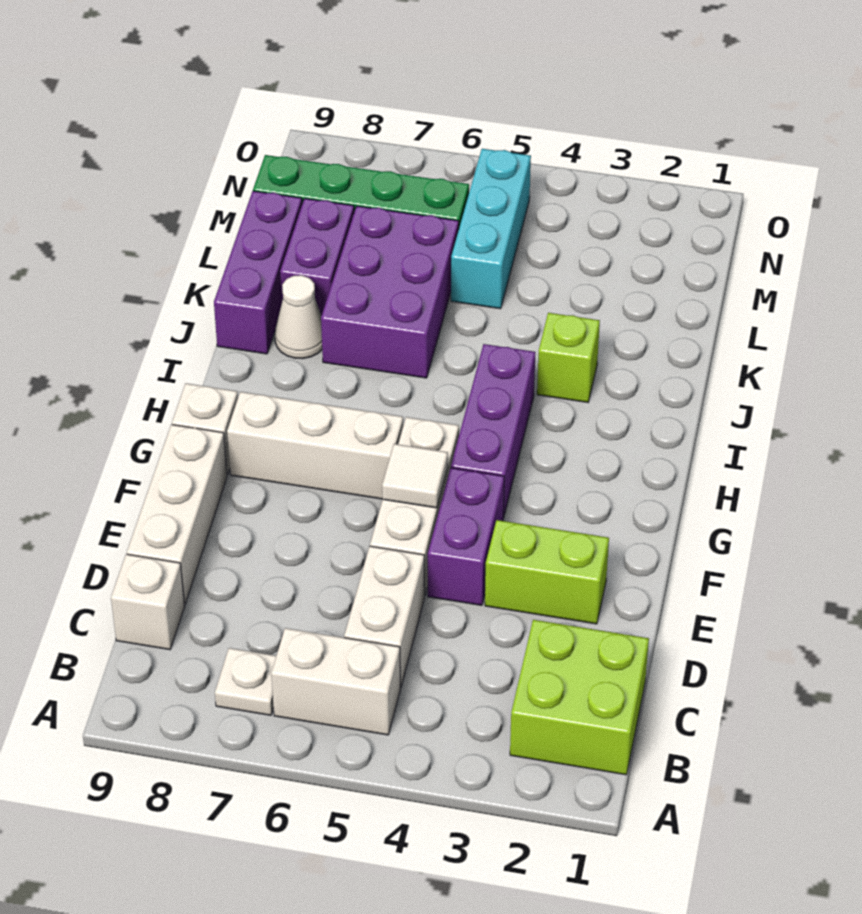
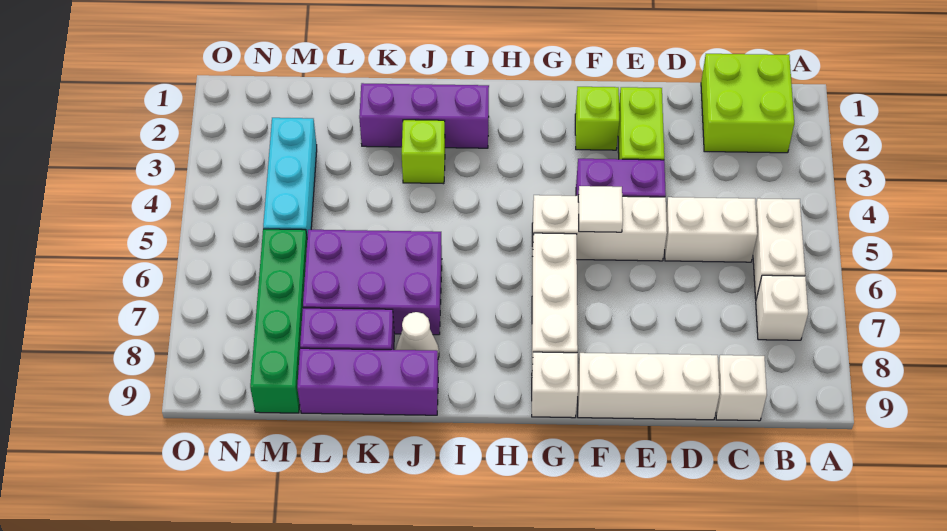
white 1x1 plate [215,648,276,715] -> white 1x1 brick [756,275,808,340]
none -> lime 1x1 brick [575,87,619,150]
purple 1x3 brick [451,344,536,518] -> purple 1x3 brick moved to [359,83,489,148]
cyan 1x3 brick [451,149,531,309] -> cyan 1x3 brick turned to [263,118,317,238]

